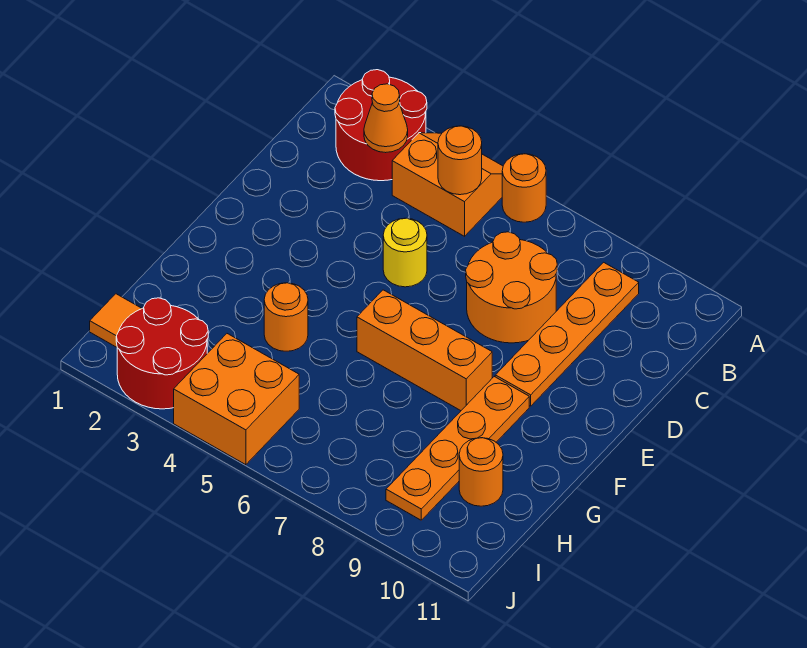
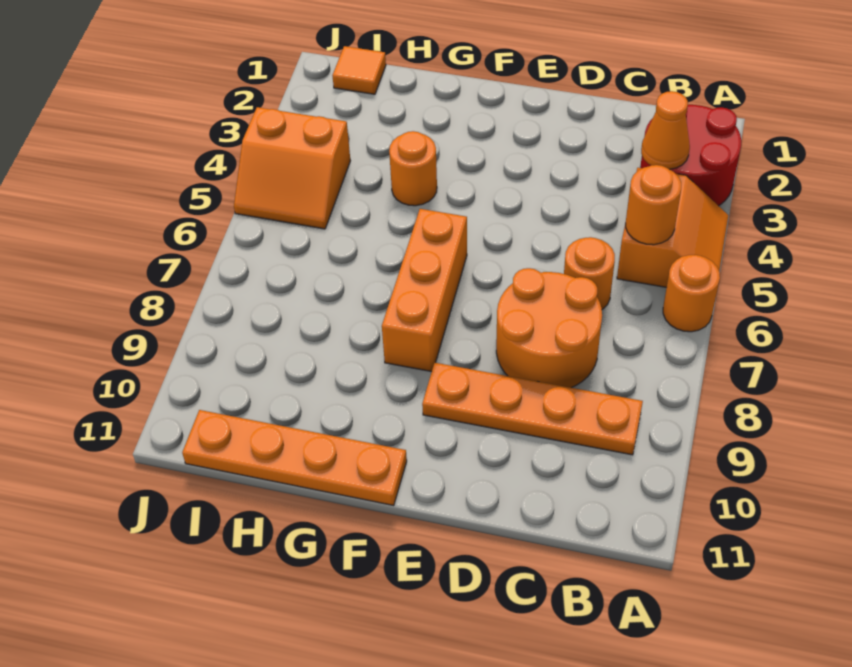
yellow 1x1 round brick [383,218,427,287] -> none
orange 1x4 plate [386,377,529,520] -> orange 1x4 plate moved to [182,410,407,505]
orange 1x1 round brick [459,438,503,506] -> orange 1x1 round brick moved to [564,237,615,309]
red 2x2 round brick [116,298,208,409] -> none
orange 2x2 brick [174,334,299,465] -> orange 2x2 slope [234,107,350,229]

